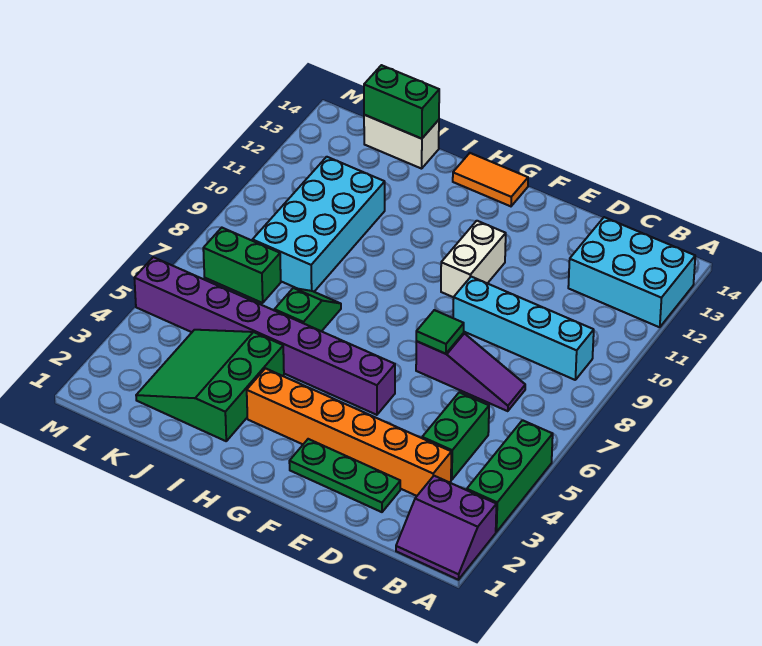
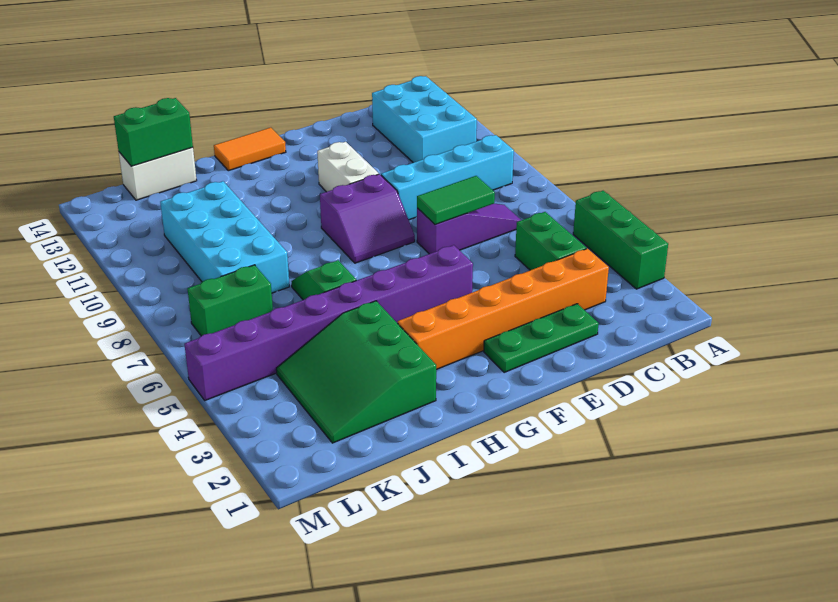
purple 2x2 slope [396,476,496,580] -> purple 2x2 slope moved to [320,174,415,263]
cyan 2x3 brick [568,217,695,327] -> cyan 2x3 brick turned to [372,76,477,163]
green 1x1 tile [416,310,464,354] -> green 1x2 tile [417,176,495,224]

